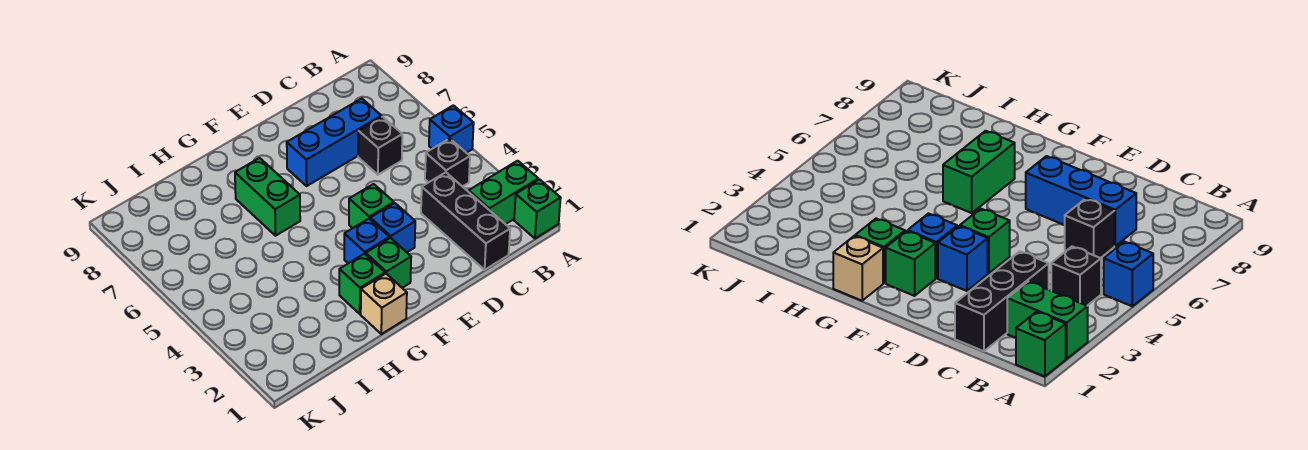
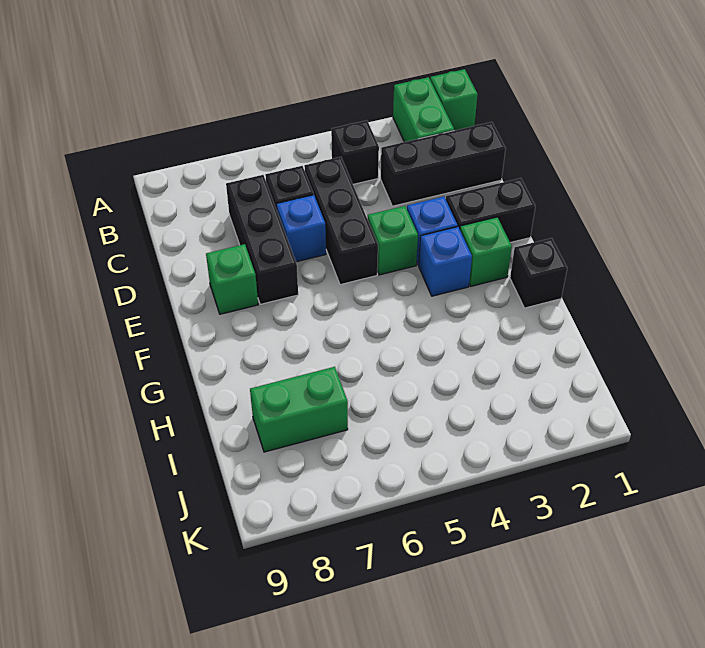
blue 1x1 brick [429,105,474,153] -> blue 1x1 brick moved to [276,195,326,262]
none -> black 1x3 brick [304,157,378,285]
blue 1x3 brick [287,99,382,186] -> black 1x3 brick [226,175,298,304]
none -> black 1x2 brick [446,178,535,243]
tan 1x1 brick [361,274,407,334] -> black 1x1 brick [510,238,567,308]
green 1x1 brick [339,254,385,314] -> green 1x1 brick moved to [206,244,258,314]
green 1x2 brick [235,158,300,236] -> green 1x2 brick moved to [250,367,348,452]

